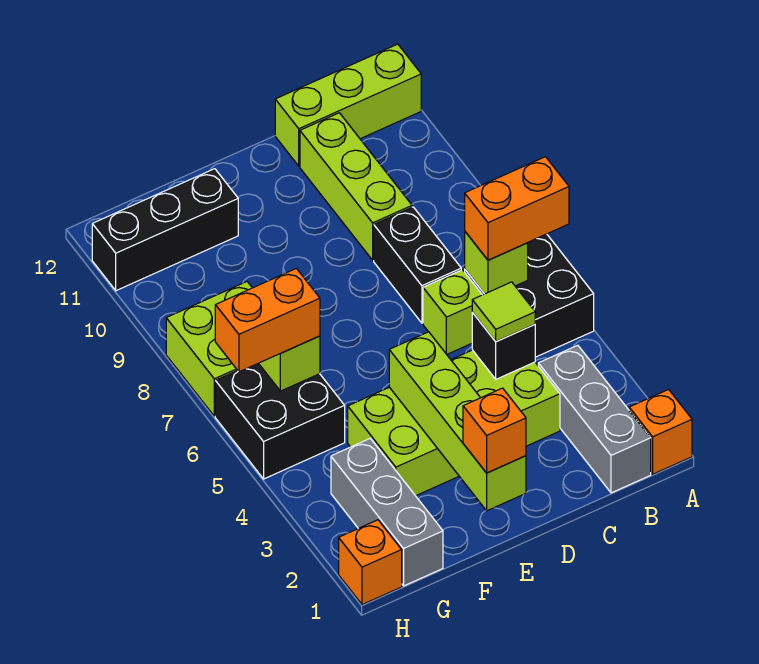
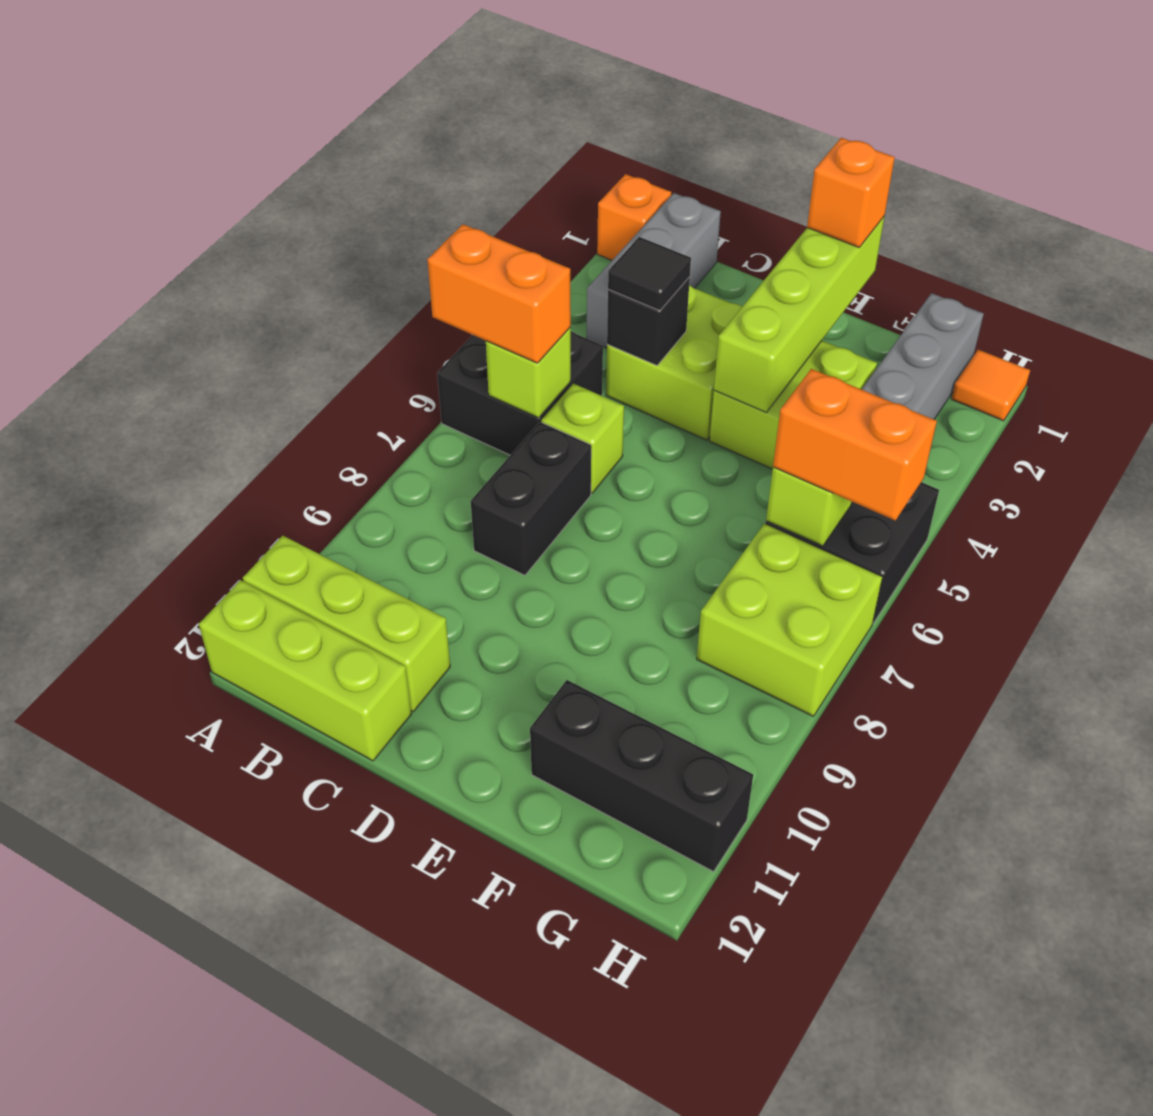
lime 1x1 tile [472,282,535,342] -> black 1x1 tile [608,237,691,311]
lime 1x3 brick [300,113,412,260] -> lime 1x3 brick turned to [243,536,450,712]
orange 1x1 brick [339,520,402,605] -> orange 1x1 tile [951,350,1030,421]

